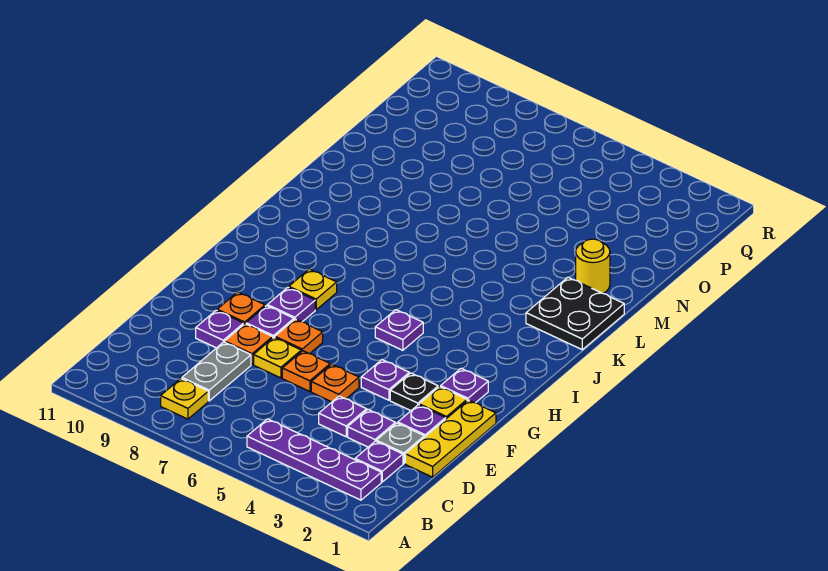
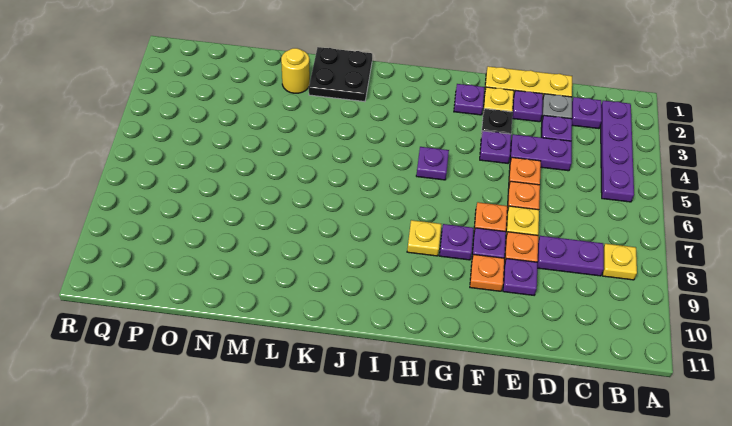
grey 1x2 plate [182,342,251,401] -> purple 1x2 plate [537,236,604,276]
purple 1x1 plate [319,396,367,437] -> purple 1x2 plate [510,134,572,171]

